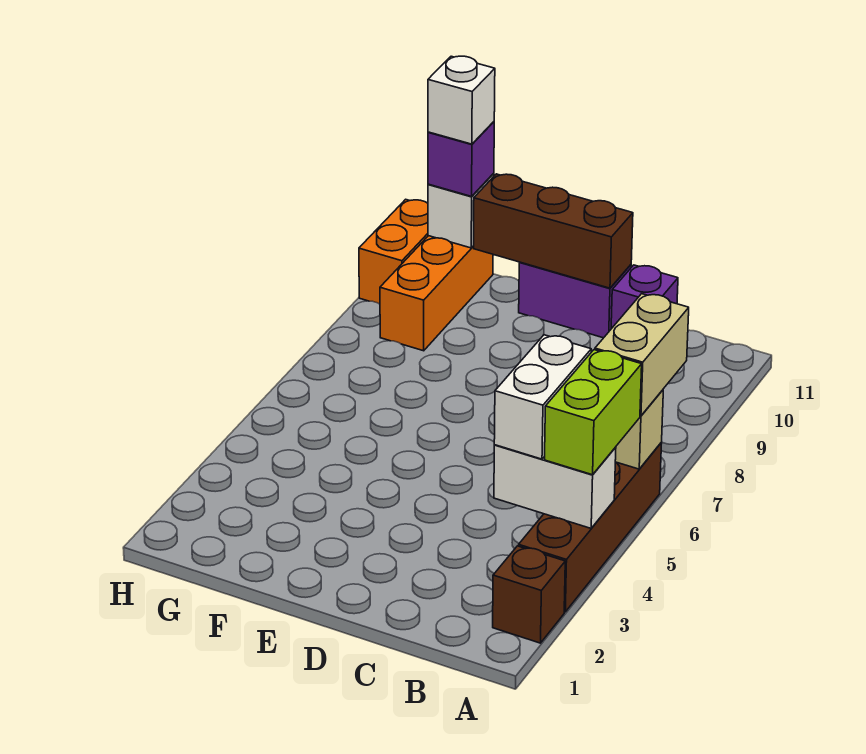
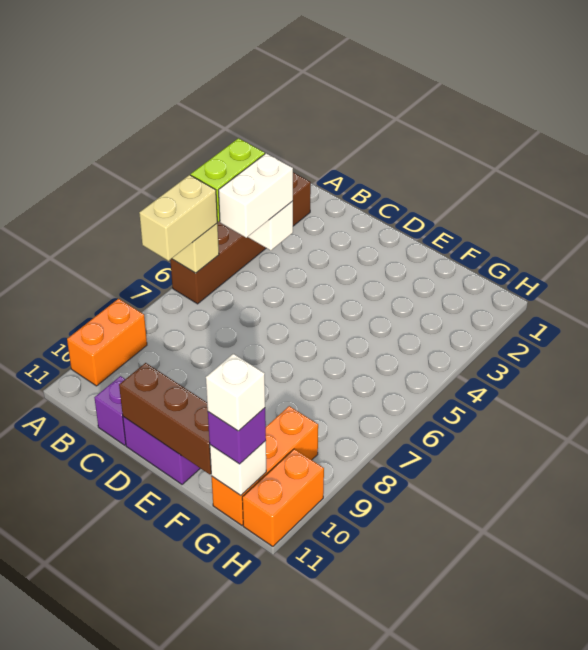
none -> orange 1x2 brick [67,299,147,386]

